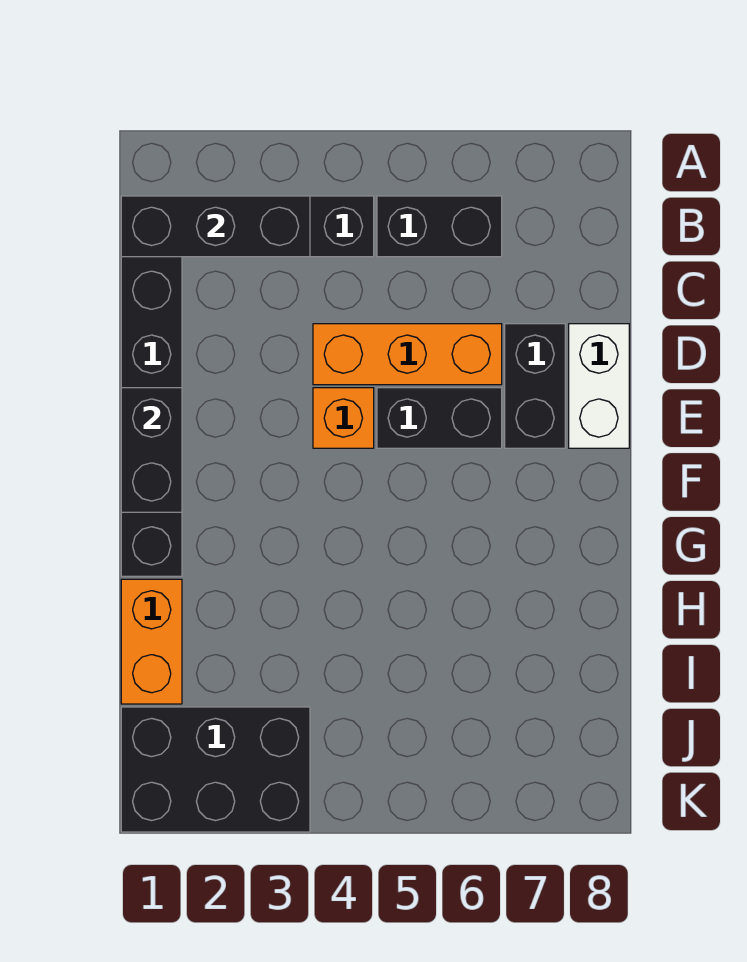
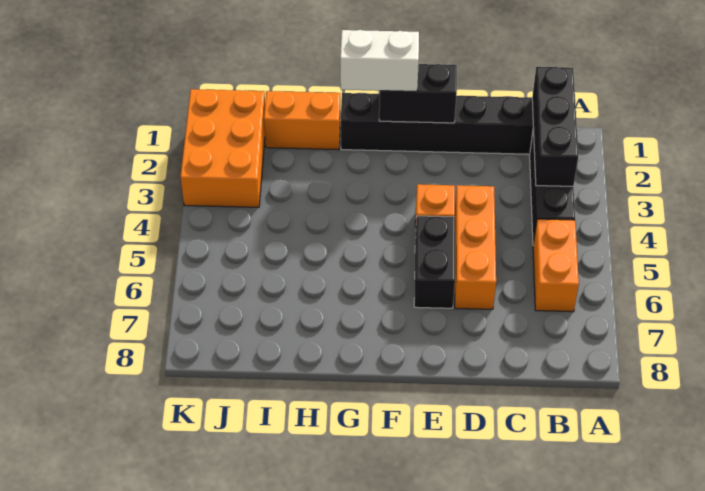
black 1x2 brick [377,196,502,257] -> orange 1x2 brick [533,219,579,312]
black 1x2 brick [505,324,565,448] -> none
white 1x2 brick [569,324,629,448] -> white 1x2 brick moved to [340,30,419,91]
black 2x3 brick [121,707,310,832] -> orange 2x3 brick [180,89,265,207]

